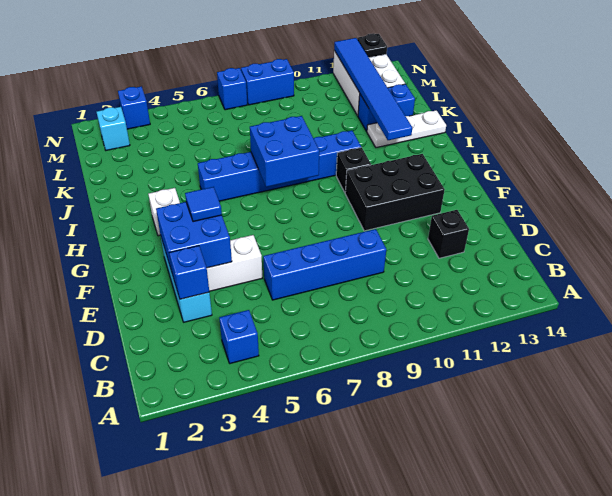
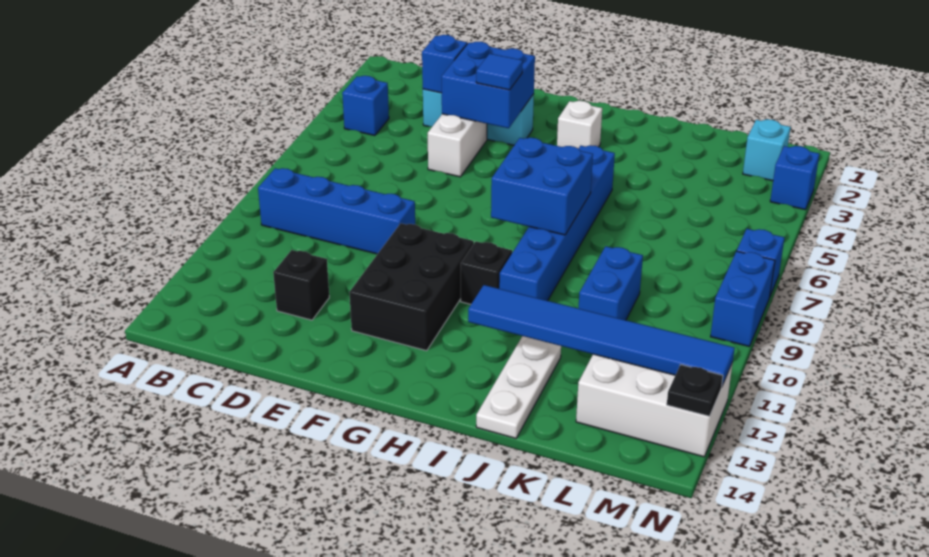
blue 1x4 brick [263,229,386,300] -> blue 1x4 brick turned to [258,168,415,254]
blue 1x2 brick [358,84,415,131] -> blue 1x2 brick moved to [579,246,643,320]

